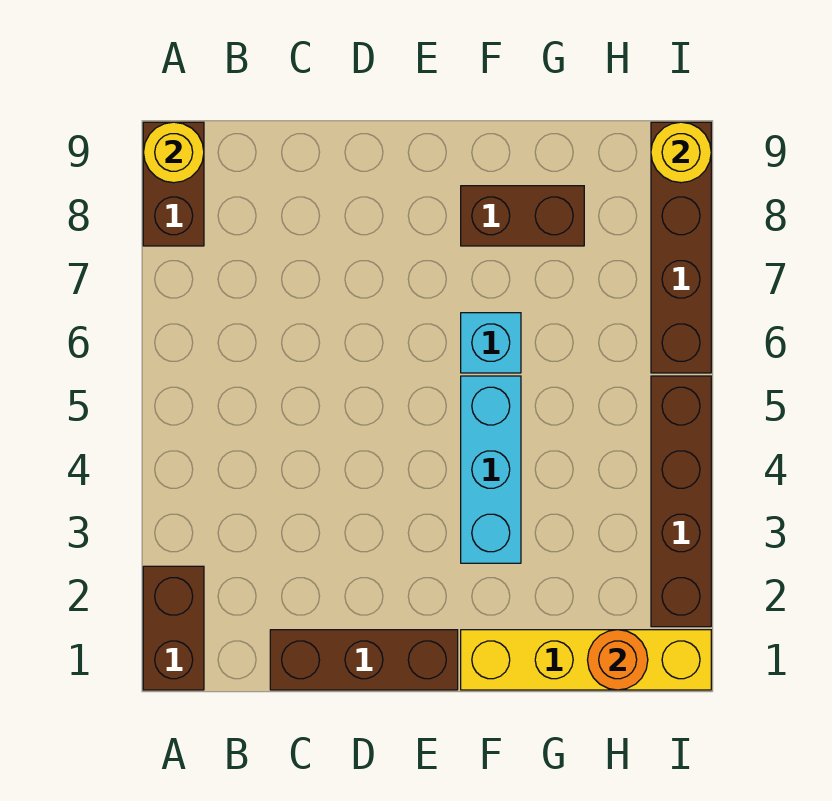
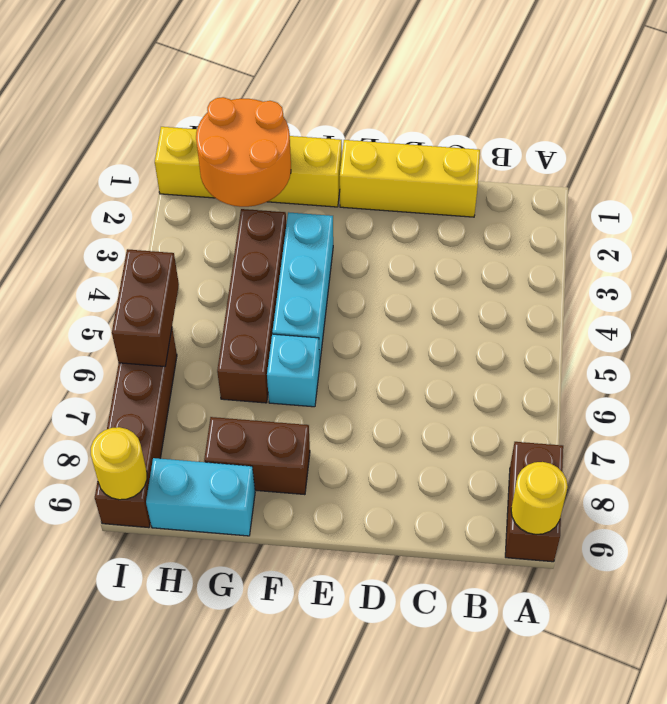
brown 1x2 brick [143,566,204,690] -> brown 1x2 brick moved to [112,249,179,367]
brown 1x3 brick [270,630,458,690] -> yellow 1x3 brick [340,140,480,217]
none -> cyan 1x2 brick [146,458,255,536]
orange 1x1 round brick [588,630,648,690] -> orange 2x2 round brick [196,97,291,207]
brown 1x4 brick [651,376,711,627] -> brown 1x4 brick moved to [217,209,286,403]

